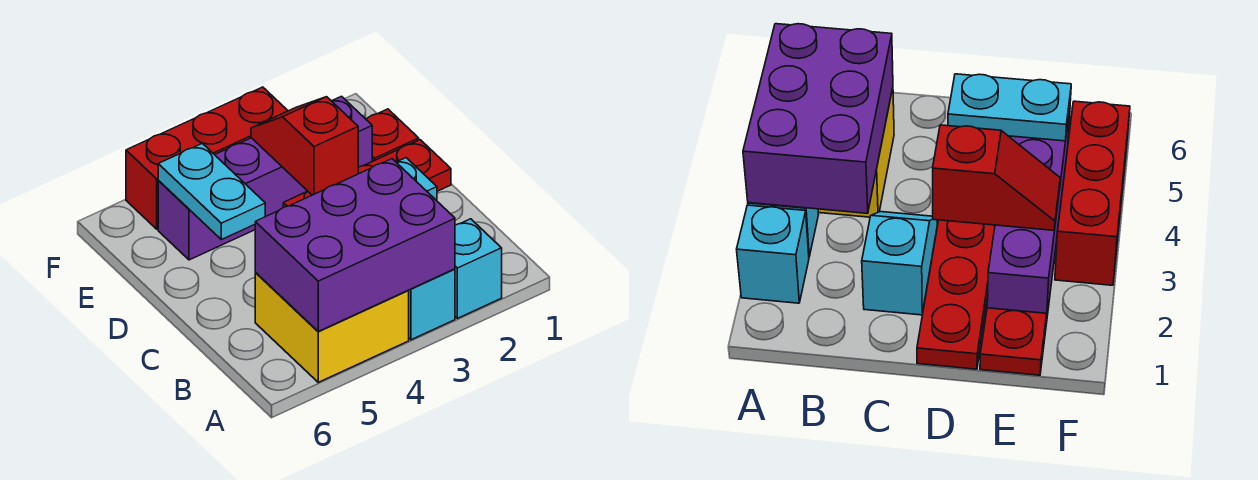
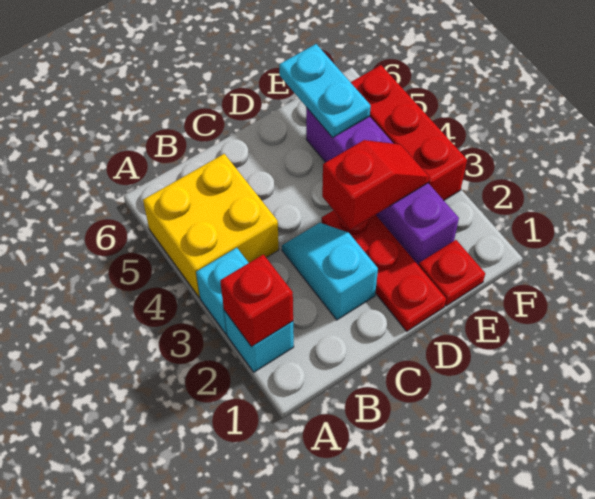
none -> red 1x1 brick [220,255,293,347]
purple 2x3 brick [255,159,455,331] -> none
cyan 1x2 plate [158,143,265,240] -> cyan 1x2 plate turned to [279,44,371,138]

